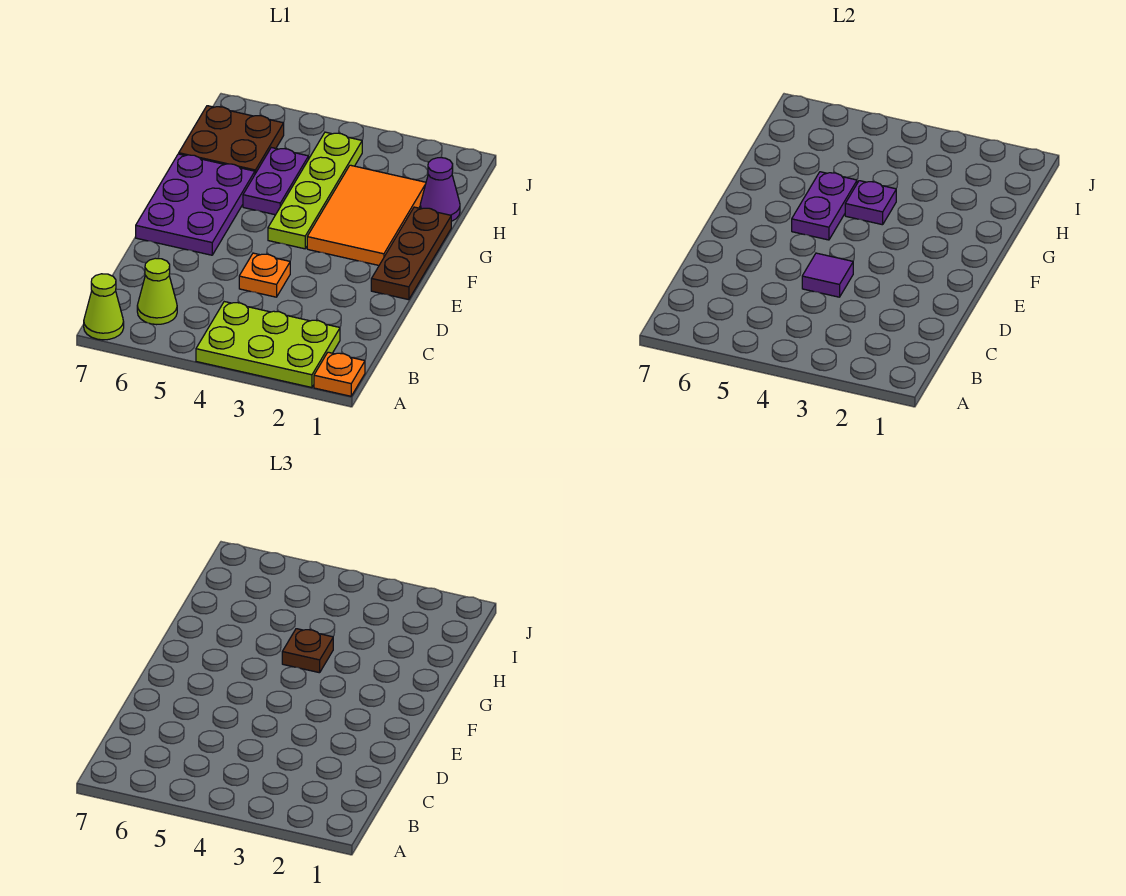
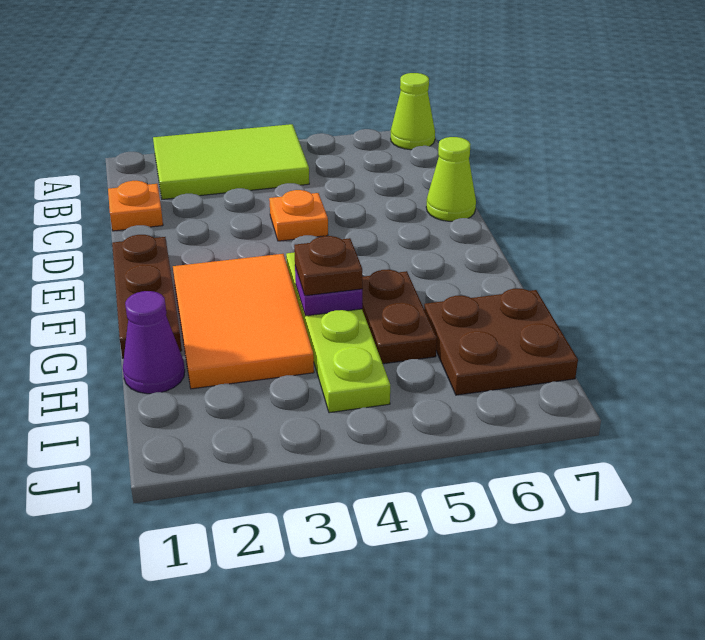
orange 1x1 plate [314,352,365,396] -> orange 1x1 plate moved to [108,181,163,231]
lime 2x3 plate [196,302,340,387] -> lime 2x3 tile [153,124,309,199]
lime 1x1 cone [137,258,177,325] -> lime 1x1 cone moved to [426,137,476,221]
purple 1x1 tile [802,253,853,297] -> none
purple 2x3 plate [136,154,255,255] -> none
purple 1x2 plate [792,172,857,240] -> none
purple 1x2 plate [243,148,309,215] -> brown 1x2 plate [362,270,437,364]

